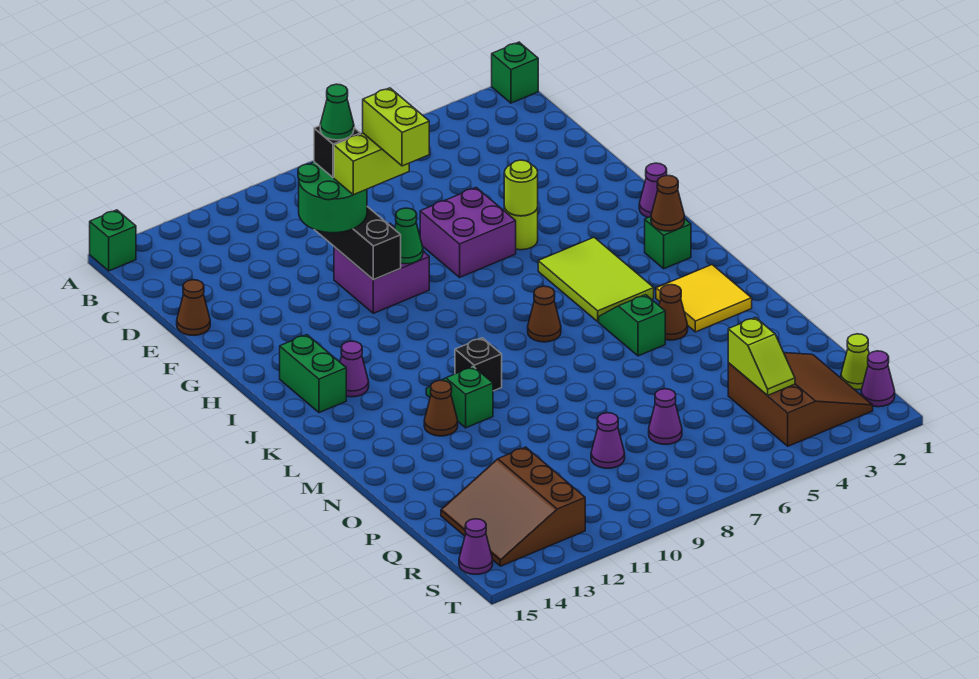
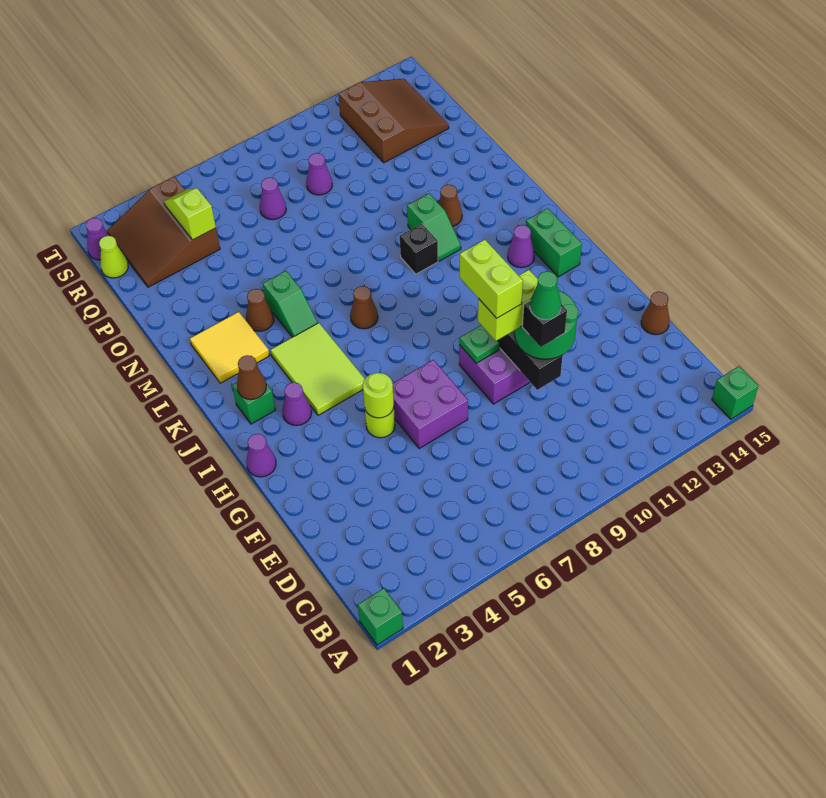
green 1x1 cone [395,208,423,264] -> green 1x1 plate [459,325,500,363]
purple 1x1 cone [459,519,493,574] -> purple 1x1 cone moved to [282,382,311,426]

